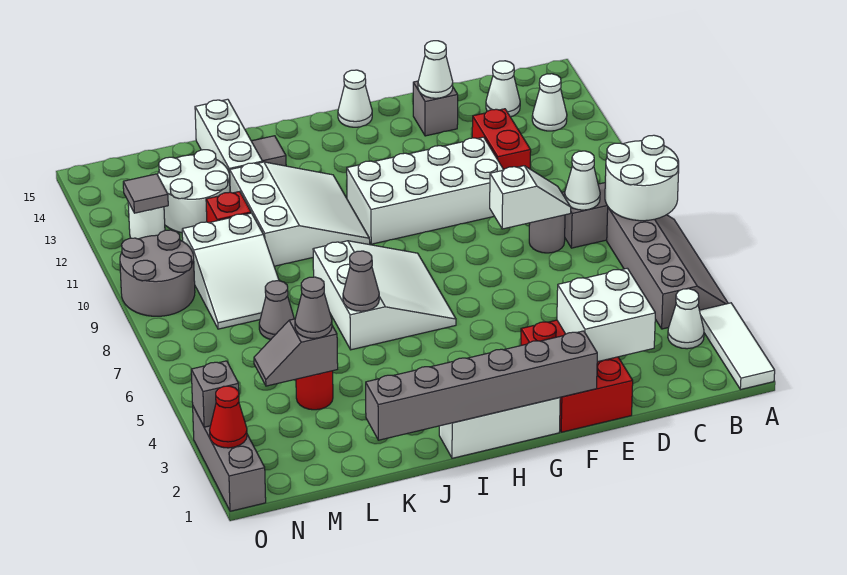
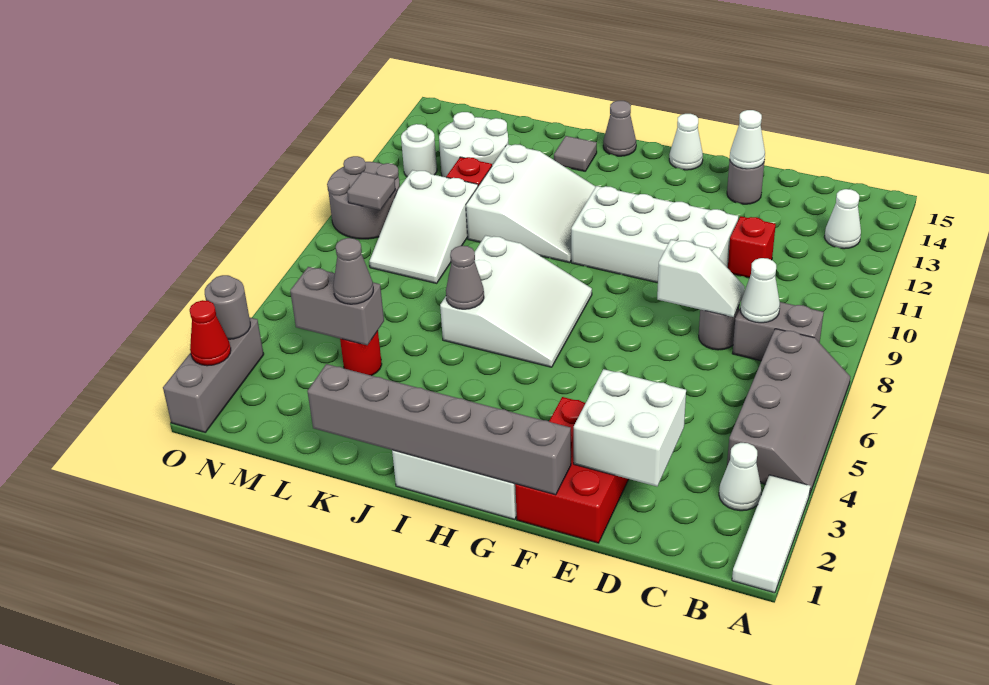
white 2x2 round brick [605,135,679,221] -> none
white 1x1 cone [486,61,520,117] -> none
red 1x2 brick [472,109,531,169] -> red 1x1 brick [728,216,776,278]
grey 1x1 brick [413,81,458,136] -> grey 1x1 round brick [727,159,764,204]
white 1x3 brick [195,99,263,176] -> none
grey 1x2 slope [254,319,338,386] -> grey 1x2 brick [290,267,384,345]
grey 1x1 cone [259,281,294,339] -> grey 1x1 cone moved to [603,101,636,156]
grey 1x1 tile [123,174,168,213] -> grey 1x1 tile moved to [347,172,395,210]
grey 1x1 brick [191,361,239,427] -> grey 1x1 round brick [205,275,250,339]

